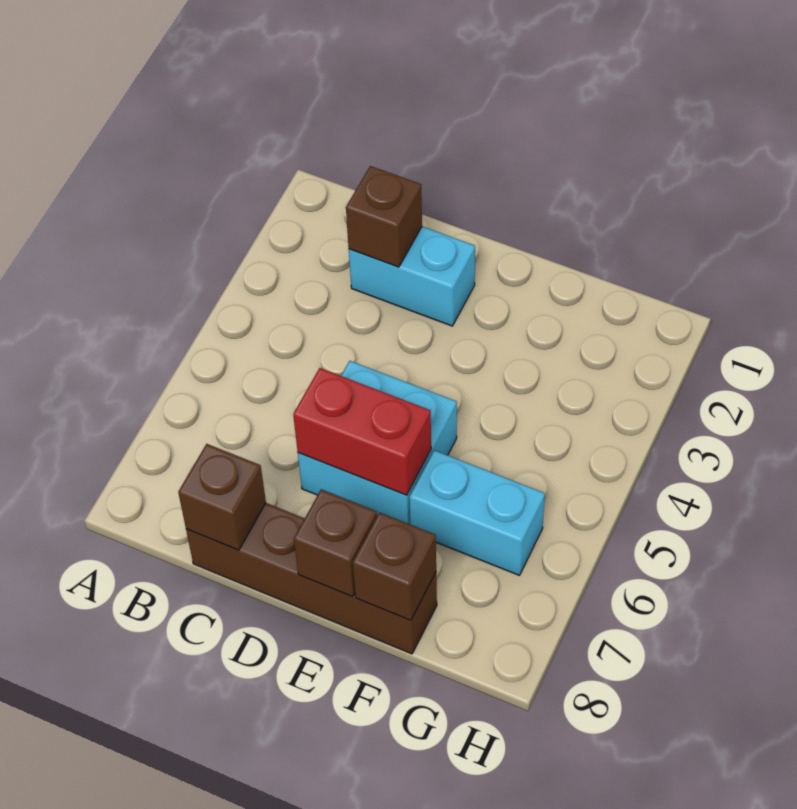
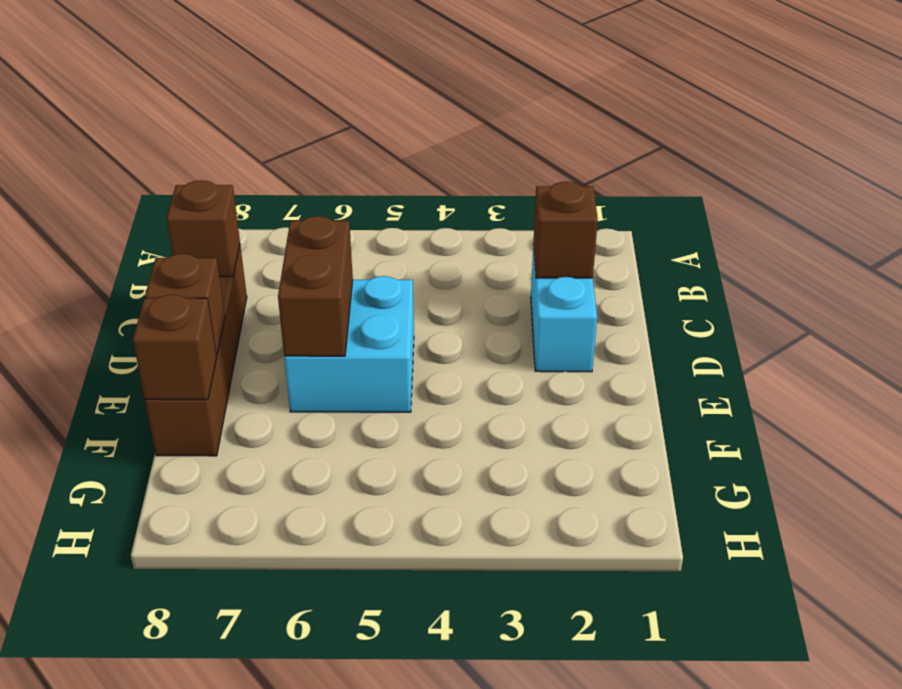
red 1x2 brick [293,368,431,495] -> brown 1x2 brick [278,216,353,356]
cyan 1x2 brick [409,450,545,575] -> none

